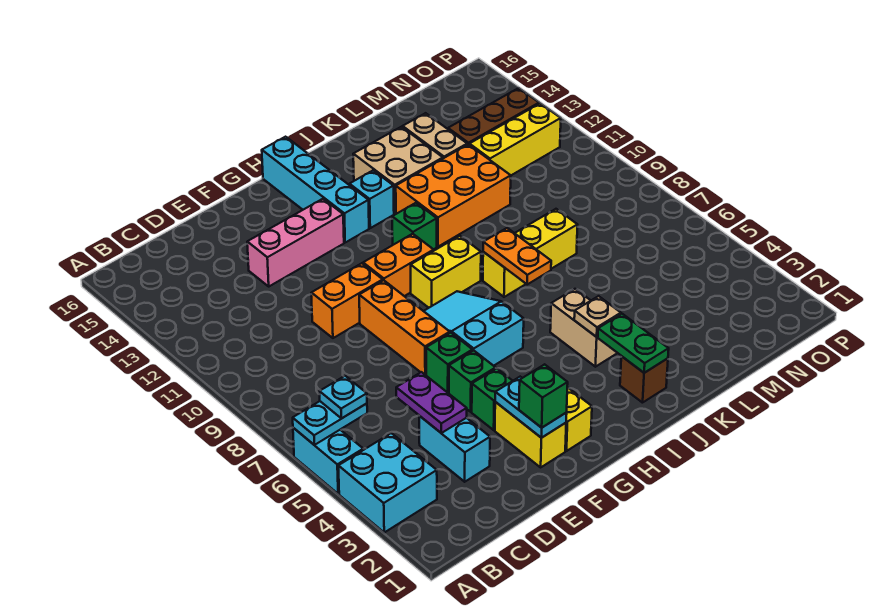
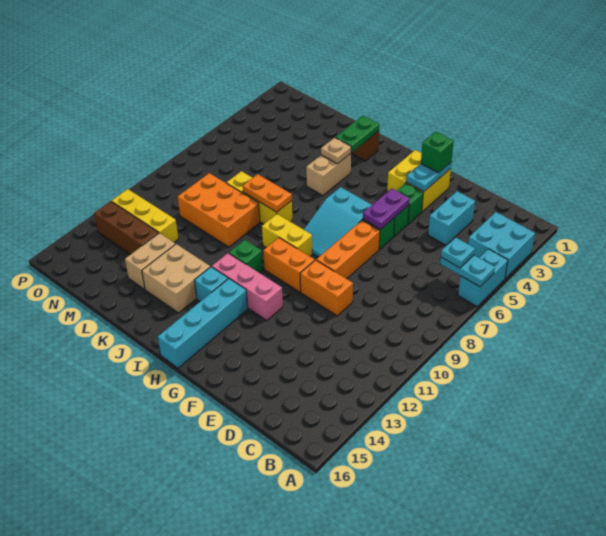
purple 1x2 plate [396,372,467,433] -> purple 1x2 plate moved to [363,188,410,230]
pink 1x3 brick [247,199,344,286] -> pink 1x3 brick moved to [212,253,283,320]
orange 1x2 plate [483,228,551,284] -> orange 1x2 plate turned to [243,174,292,212]
orange 2x3 brick [396,144,511,247] -> orange 2x3 brick moved to [178,173,260,247]

